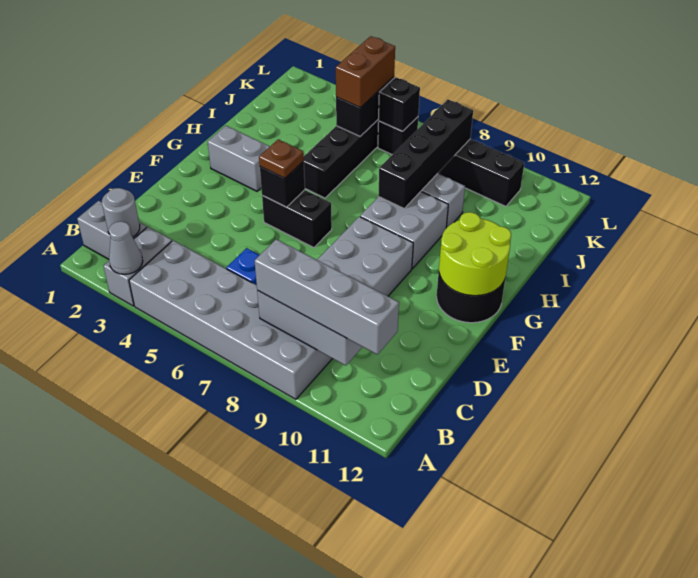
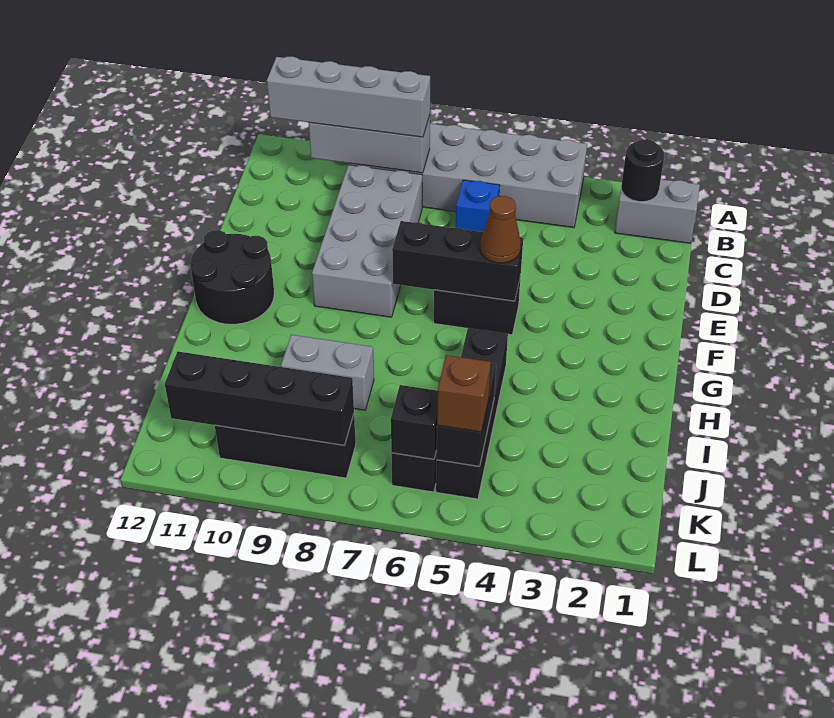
grey 1x2 brick [103,227,172,306] -> none
grey 1x1 cone [109,221,143,274] -> none
grey 1x1 round brick [102,188,140,237] -> black 1x1 round brick [621,139,664,202]
black 1x1 brick [260,161,305,207] -> black 1x3 brick [392,221,523,301]
brown 1x1 plate [259,139,304,178] -> brown 1x1 cone [480,196,521,263]
lime 2x2 round brick [439,212,511,296] -> none
grey 1x2 brick [207,126,270,191] -> none
grey 2x2 brick [360,192,448,269] -> none
black 1x4 brick [378,99,473,208] -> black 1x4 brick turned to [165,352,354,445]
brown 1x2 brick [336,36,395,108] -> brown 1x1 brick [437,355,491,432]

